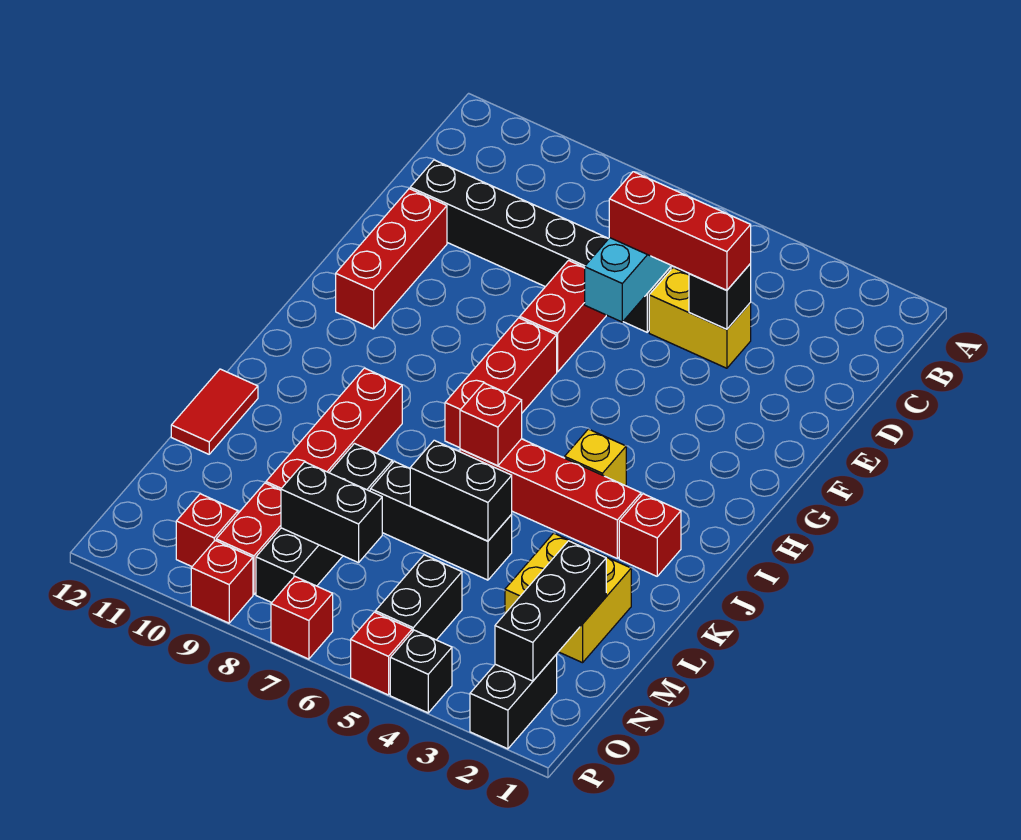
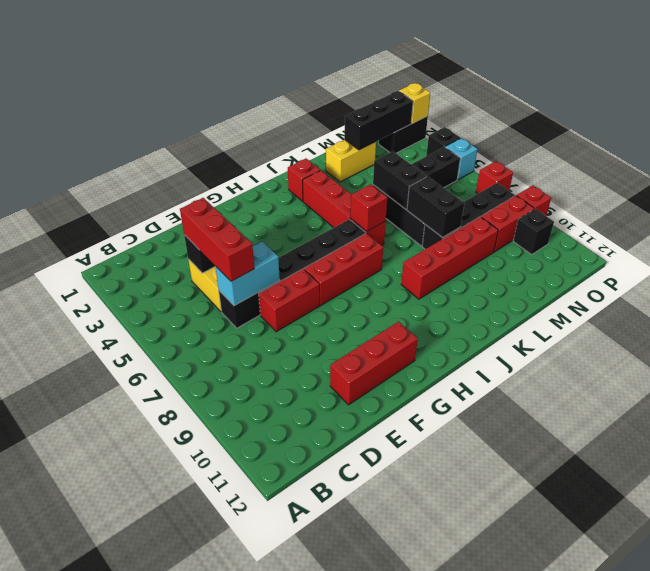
black 1x6 brick [410,160,671,332] -> black 1x6 brick turned to [219,219,366,328]
yellow 1x1 brick [565,429,626,486] -> yellow 1x1 brick moved to [399,83,430,123]
red 1x2 tile [171,369,258,454] -> none
yellow 2x2 brick [505,533,631,663] -> yellow 1x2 brick [326,140,376,182]
black 1x2 brick [281,462,382,563] -> black 1x2 brick moved to [407,177,464,237]
red 1x1 brick [176,494,238,566] -> black 1x1 brick [513,209,554,254]
red 1x1 brick [351,612,412,695] -> cyan 1x1 brick [445,138,477,180]

